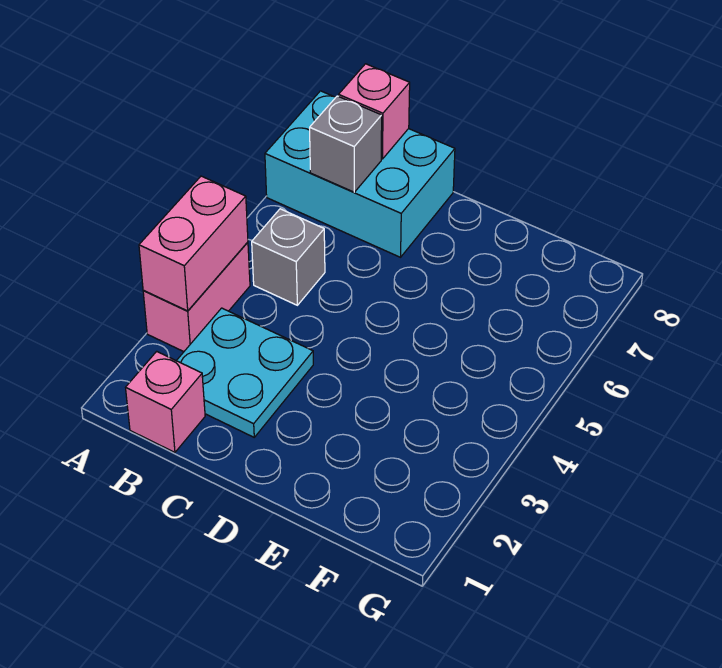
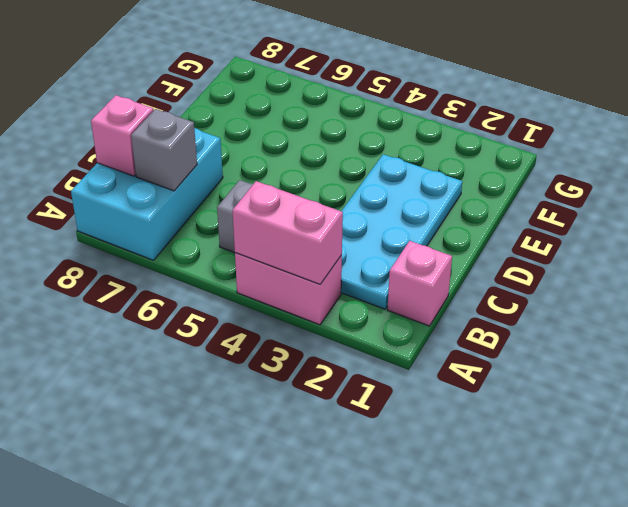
cyan 2x2 plate [177,308,313,437] -> cyan 2x4 plate [341,154,462,309]

